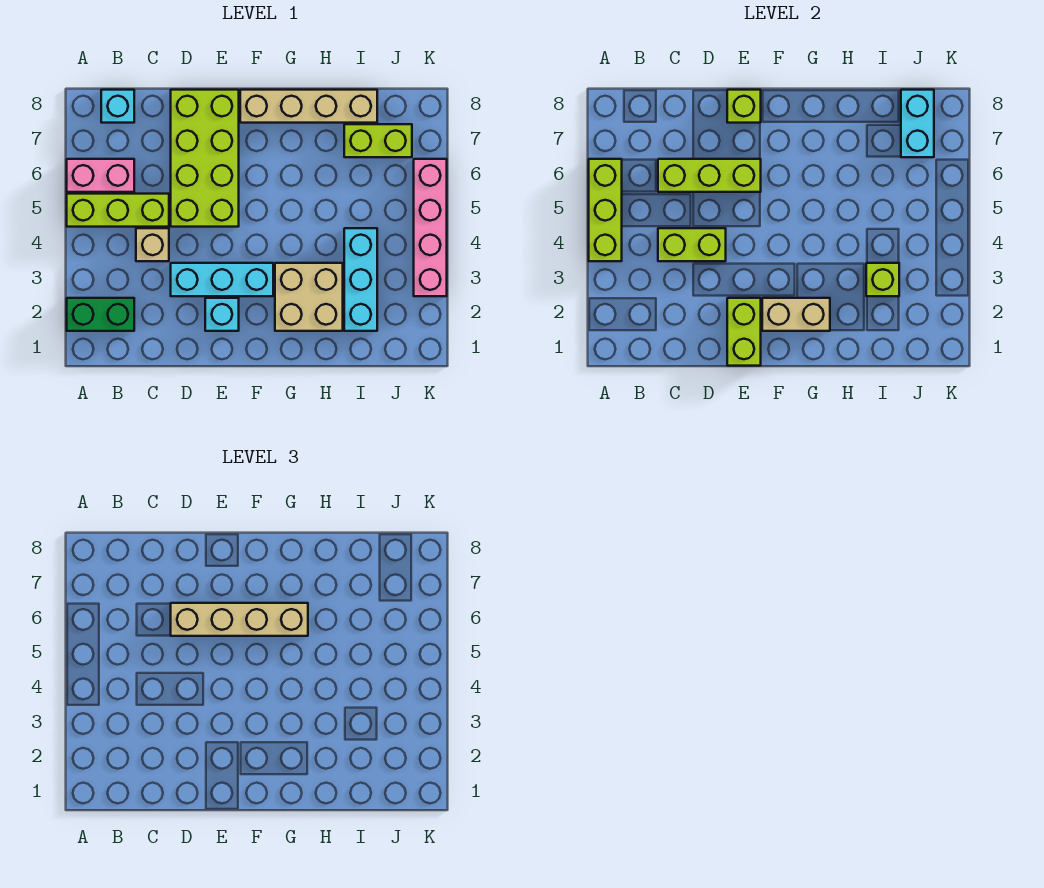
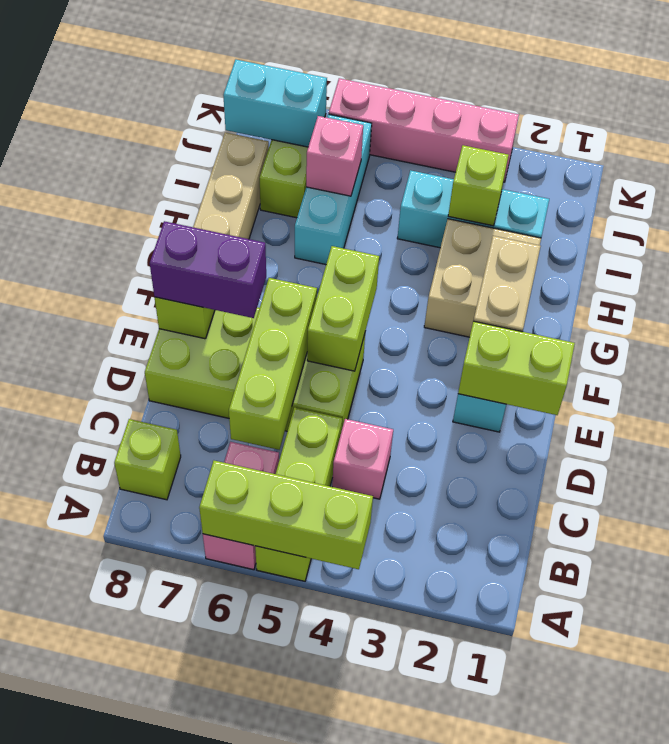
green 1x2 brick [67,298,134,331] -> none
cyan 1x1 brick [101,90,134,123] -> lime 1x1 brick [114,419,181,500]
tan 1x1 brick [136,228,169,261] -> pink 1x1 brick [332,419,393,499]
lime 1x2 brick [658,228,726,261] -> lime 1x2 brick moved to [307,246,379,371]
cyan 1x3 brick [171,263,273,296] -> cyan 1x3 brick moved to [295,114,372,265]
tan 1x4 brick [171,603,308,636] -> none
none -> purple 1x2 brick [150,221,266,318]
none -> pink 1x1 brick [306,116,363,196]

